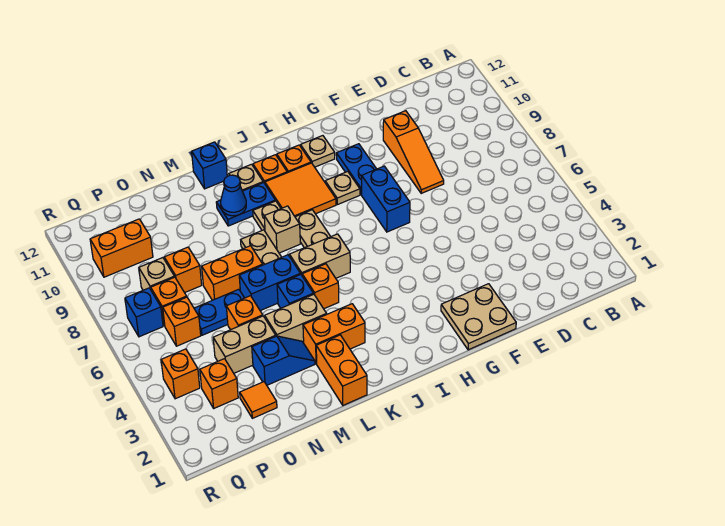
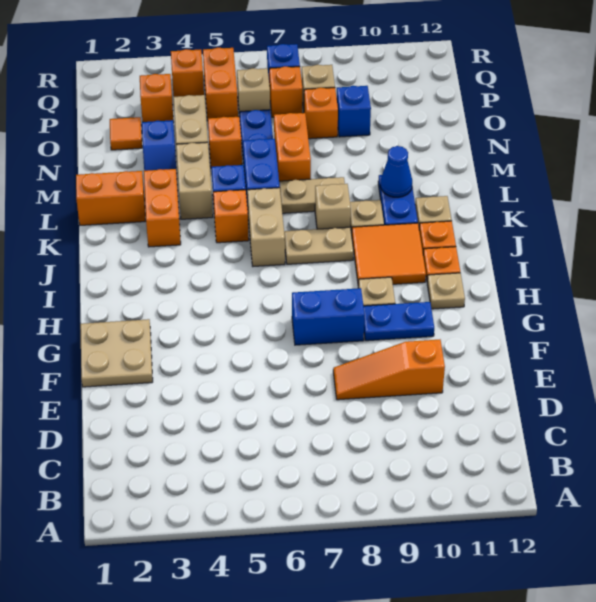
blue 1x1 brick [192,142,227,189] -> blue 1x1 brick moved to [337,86,371,137]
orange 1x1 brick [163,297,201,346] -> tan 1x1 brick [237,68,270,117]
orange 1x2 brick [90,219,153,277] -> orange 1x2 brick moved to [203,48,238,121]

